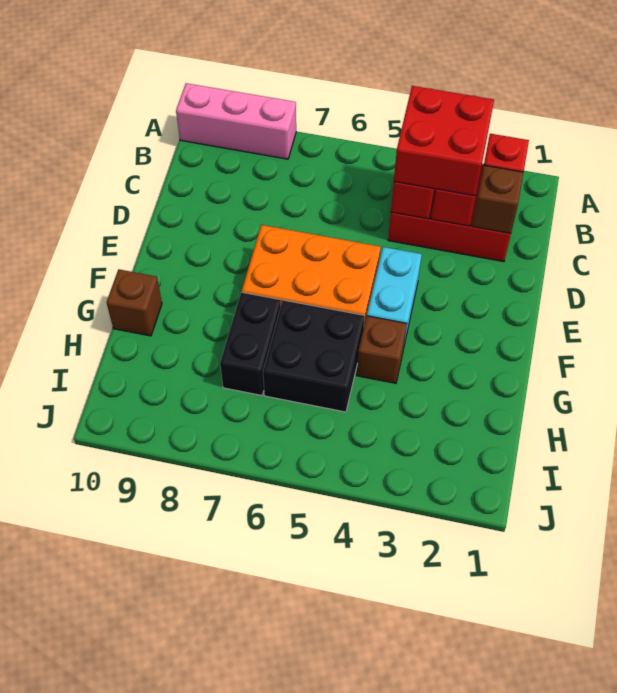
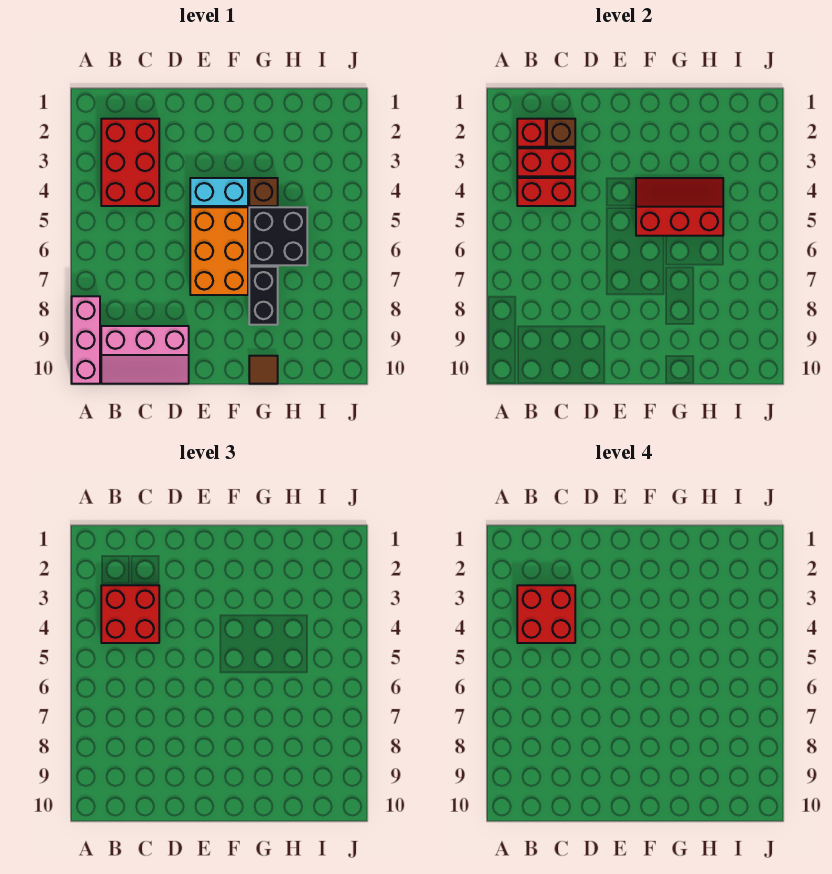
none -> red 2x2 brick [517,585,575,643]
none -> pink 2x3 slope [101,326,189,384]
none -> red 2x3 slope [636,178,723,236]
black 1x2 brick [220,292,281,395] -> black 1x2 brick turned to [249,267,278,325]
brown 1x1 brick [107,269,162,336] -> brown 1x1 tile [249,356,278,384]

